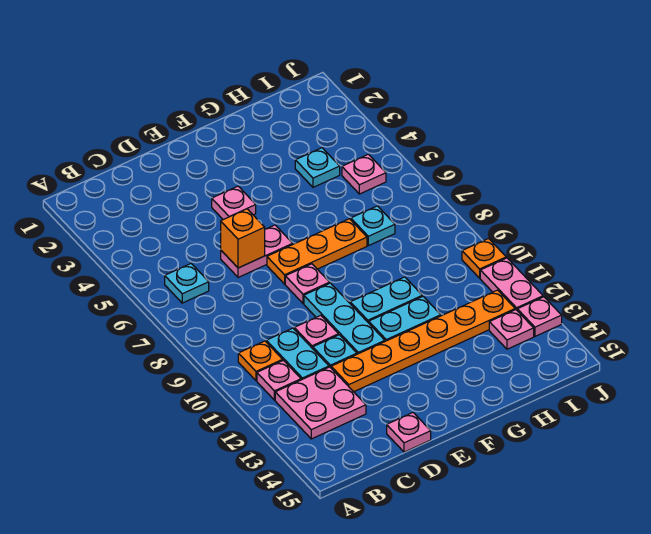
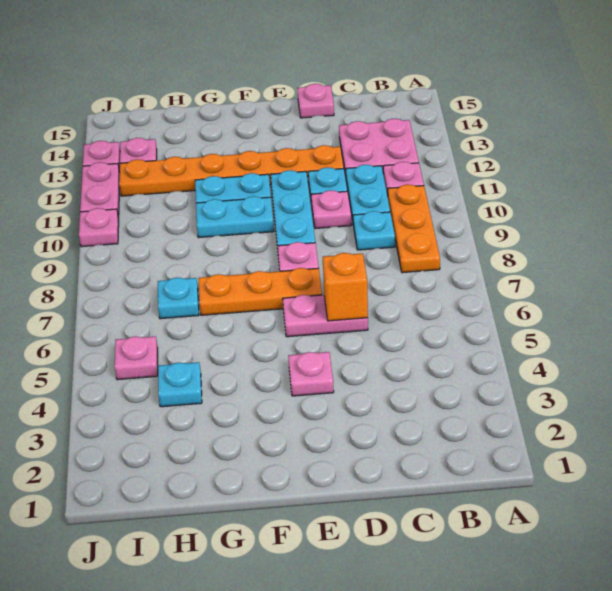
cyan 1x1 plate [165,264,209,303] -> cyan 1x1 plate moved to [353,211,395,250]
orange 1x1 plate [238,341,283,381] -> orange 1x3 plate [388,184,440,273]
orange 1x1 plate [462,239,506,278] -> pink 1x1 plate [79,208,119,247]

